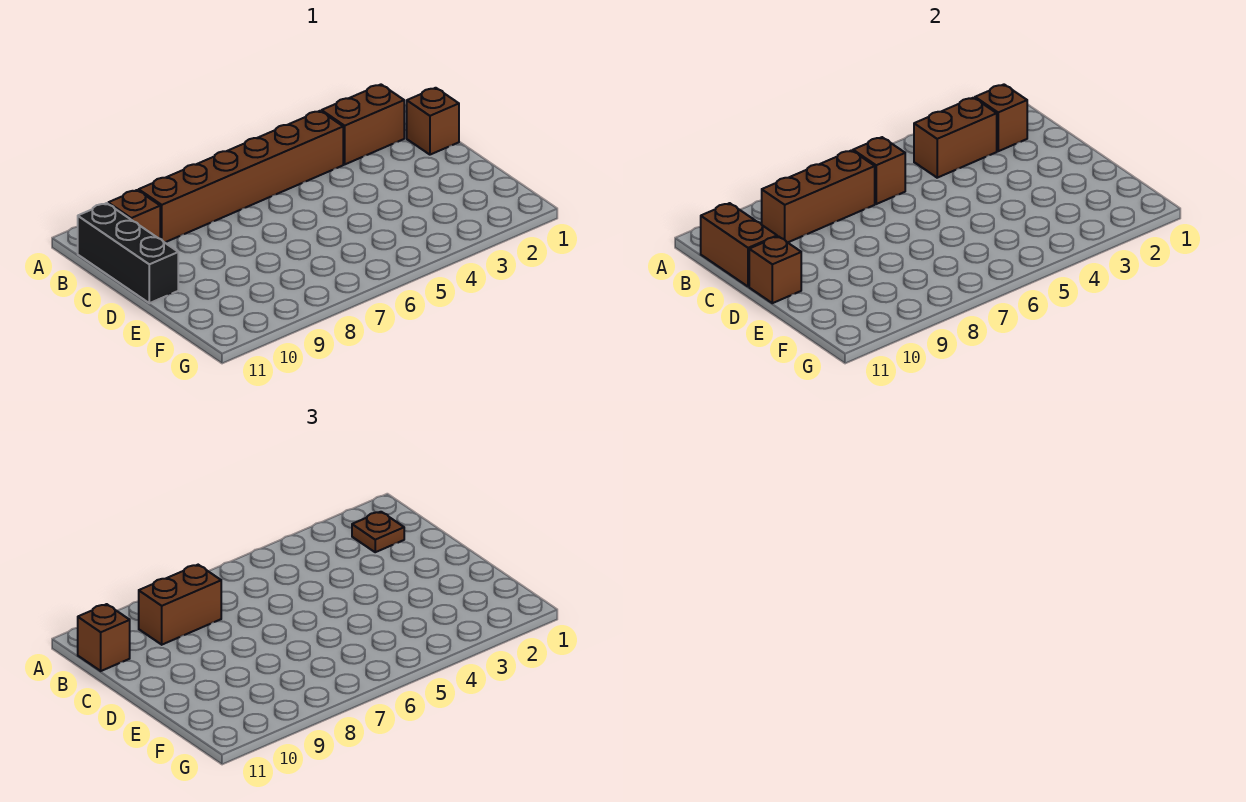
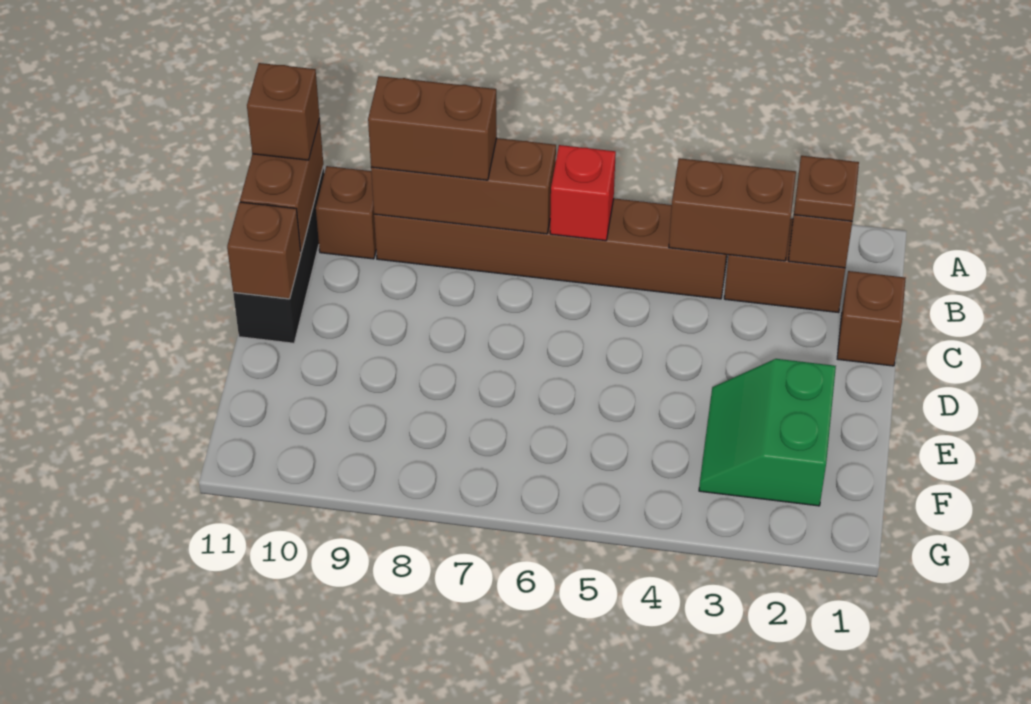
brown 1x1 brick [853,137,905,204] -> red 1x1 brick [550,145,616,241]
none -> green 2x2 slope [699,359,836,506]

